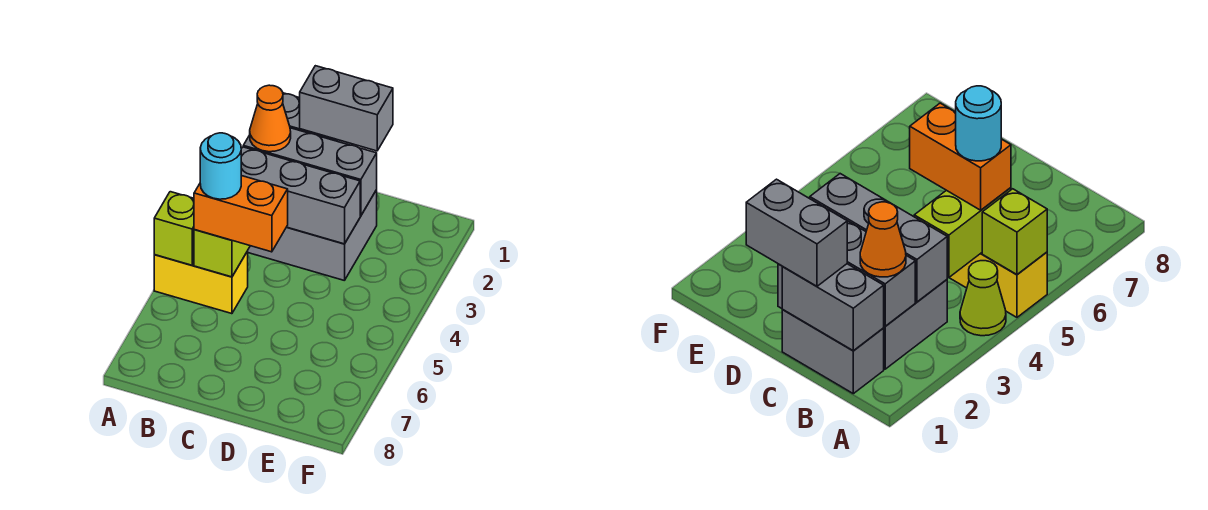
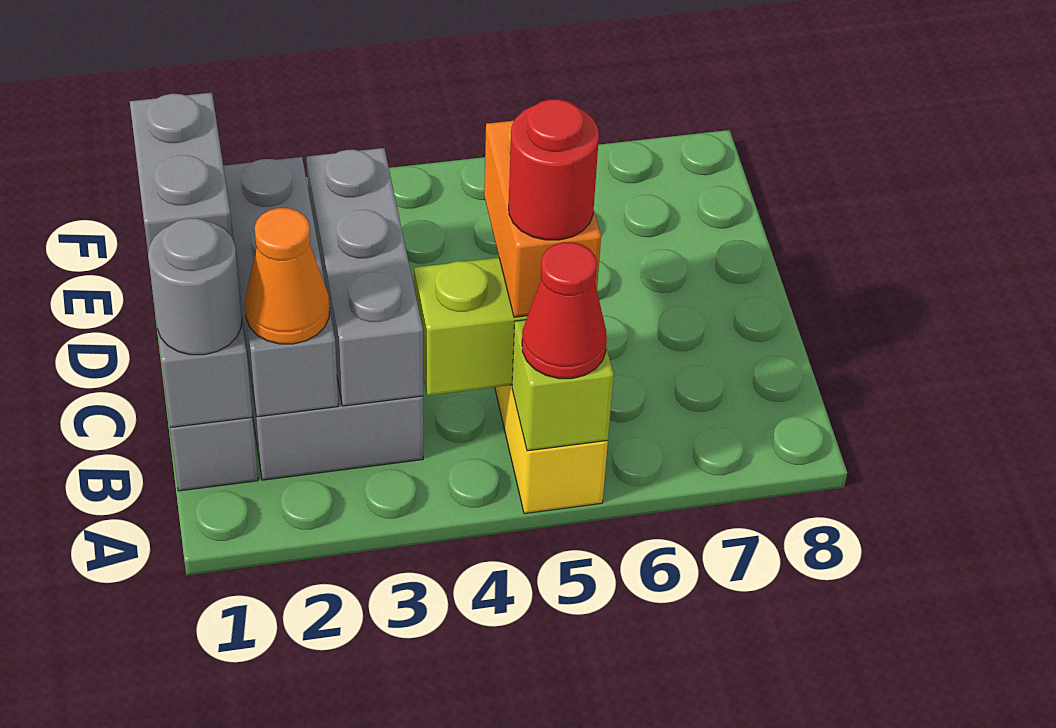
lime 1x1 cone [960,261,1006,336] -> none
none -> red 1x1 cone [522,242,607,379]
none -> grey 1x1 round brick [148,218,242,355]
cyan 1x1 round brick [200,133,241,199] -> red 1x1 round brick [509,99,599,240]

